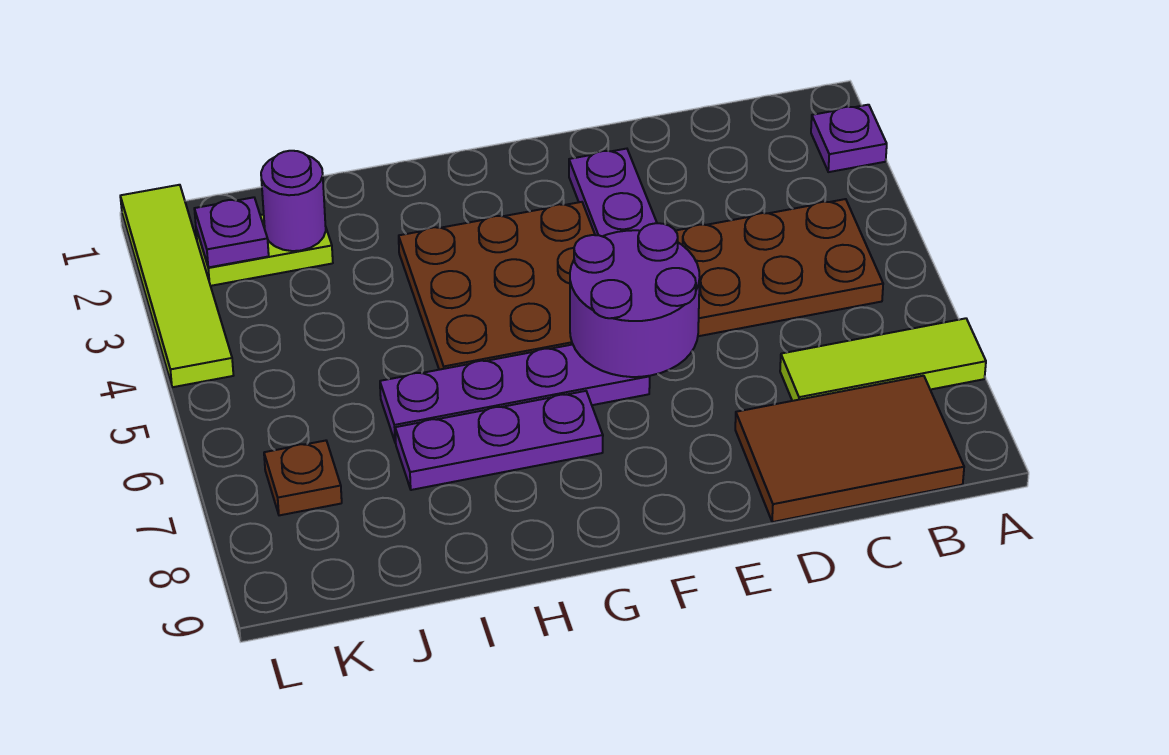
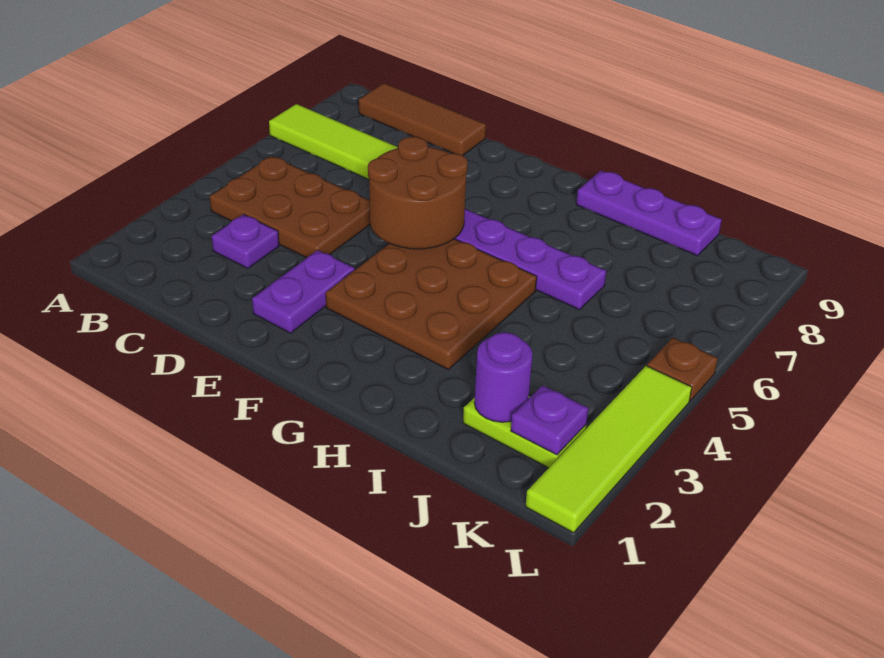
purple 1x1 plate [811,105,887,172] -> purple 1x1 plate moved to [212,214,279,268]
brown 2x3 tile [735,376,964,522] -> brown 1x3 tile [359,83,486,156]
purple 2x2 round brick [570,223,700,377] -> brown 2x2 round brick [368,137,468,249]
purple 1x3 plate [395,391,603,490] -> purple 1x3 plate moved to [576,171,722,256]
brown 1x1 plate [264,441,342,515] -> brown 1x1 plate moved to [647,338,718,401]

